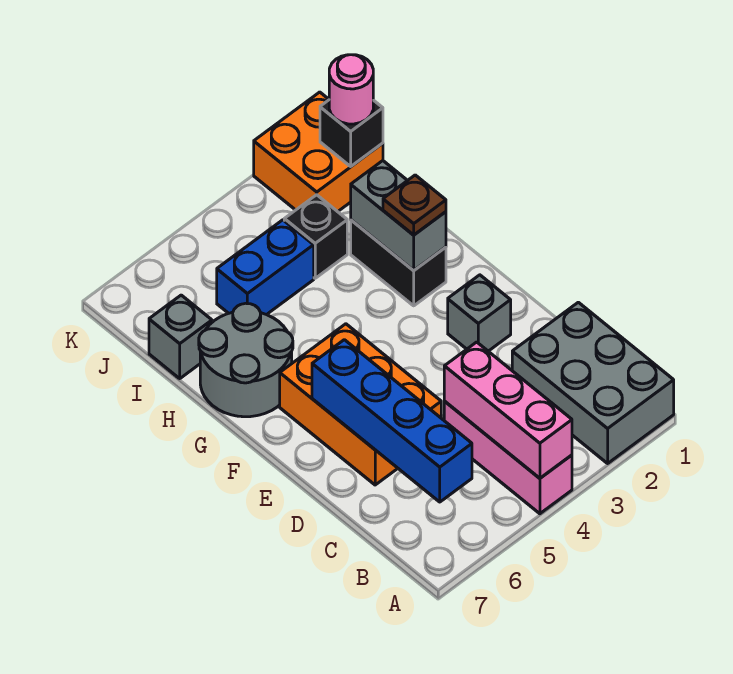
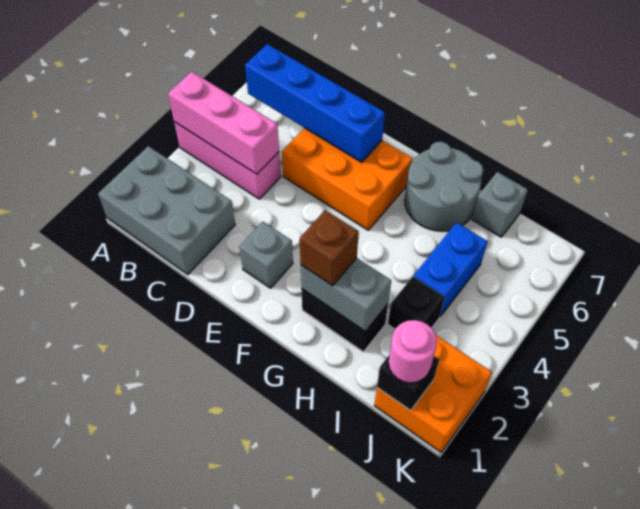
brown 1x1 plate [383,175,446,235] -> brown 1x1 brick [300,210,359,286]

